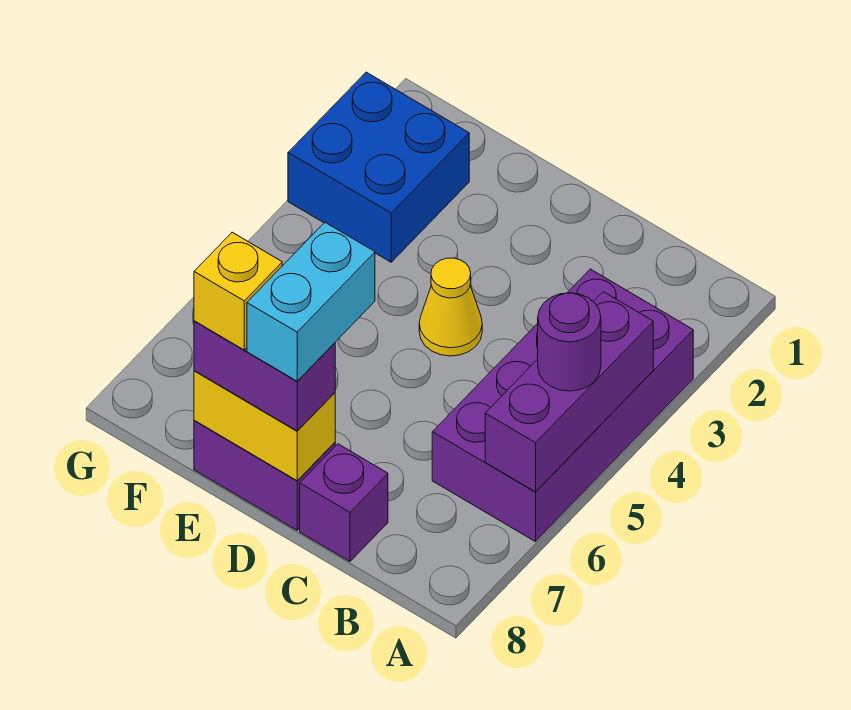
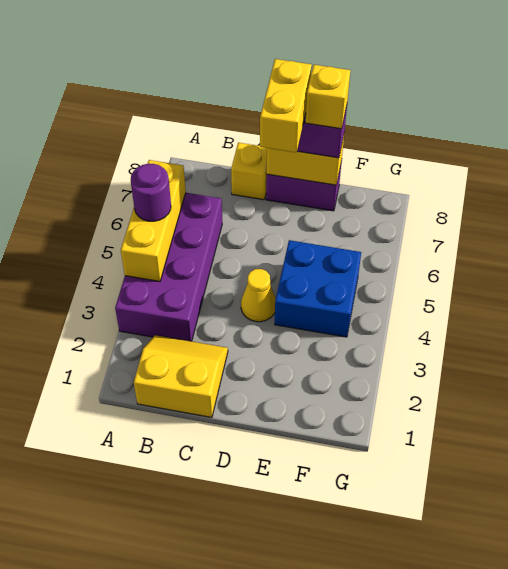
purple 1x3 brick [485,292,653,492] -> yellow 1x3 brick [121,160,186,282]
none -> yellow 2x2 slope [134,335,228,417]
purple 1x1 brick [300,444,388,562] -> yellow 1x1 brick [231,143,267,200]
cyan 1x2 brick [247,223,375,381] -> yellow 1x2 brick [260,59,312,153]
blue 2x2 brick [288,72,469,262] -> blue 2x2 brick moved to [275,240,361,337]

